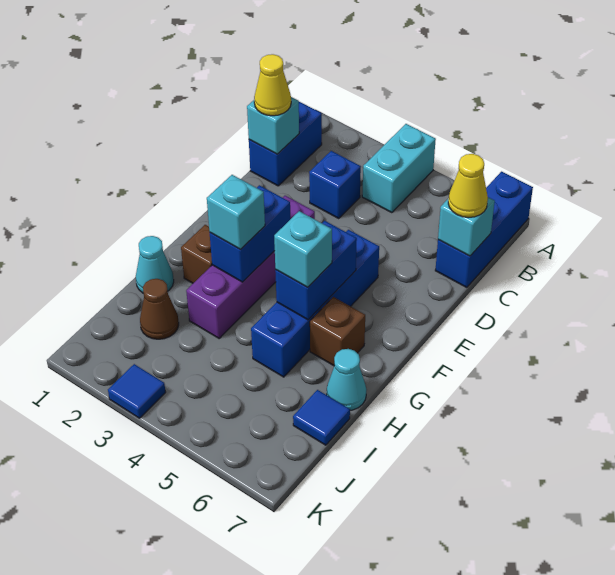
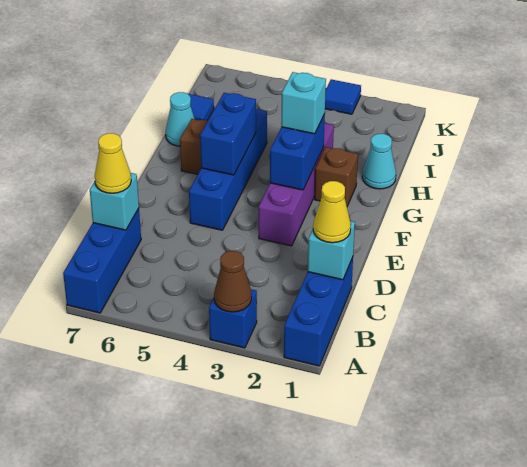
cyan 1x2 brick [362,124,436,213] -> none
blue 1x2 brick [249,102,322,186] -> blue 1x3 brick [284,257,353,366]
blue 1x1 brick [309,151,361,218] -> blue 1x1 brick moved to [209,289,257,348]
cyan 1x1 brick [274,211,332,287] -> none
brown 1x1 cone [140,279,179,339] -> brown 1x1 cone moved to [214,251,252,312]

